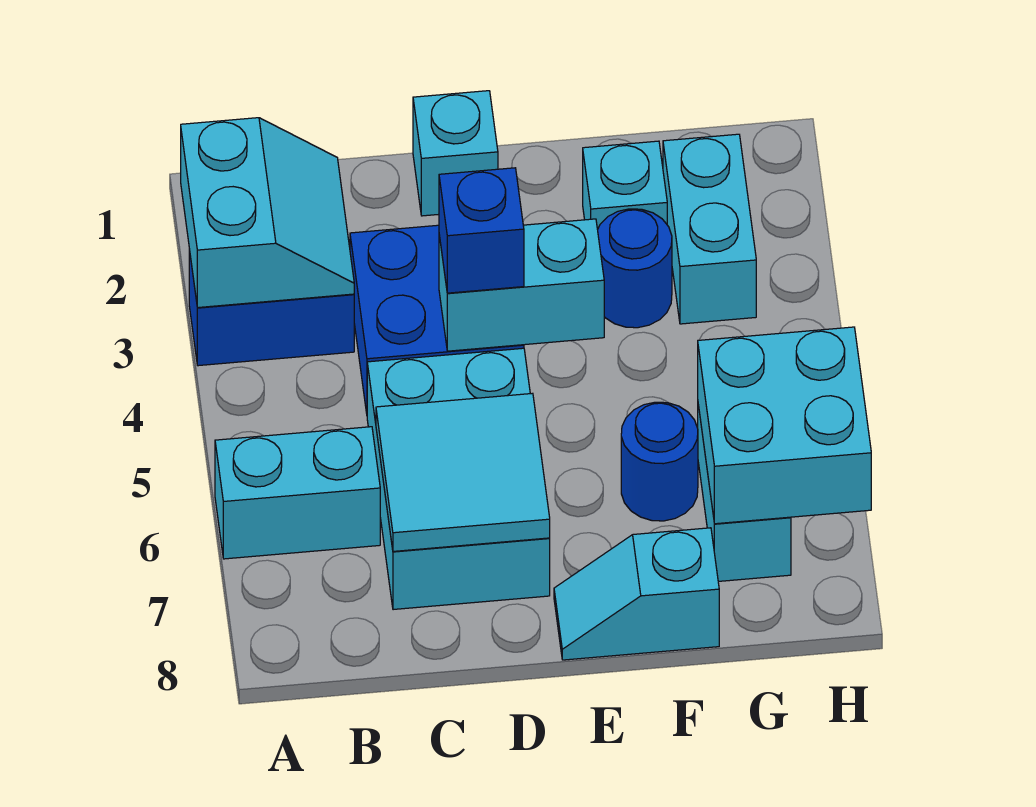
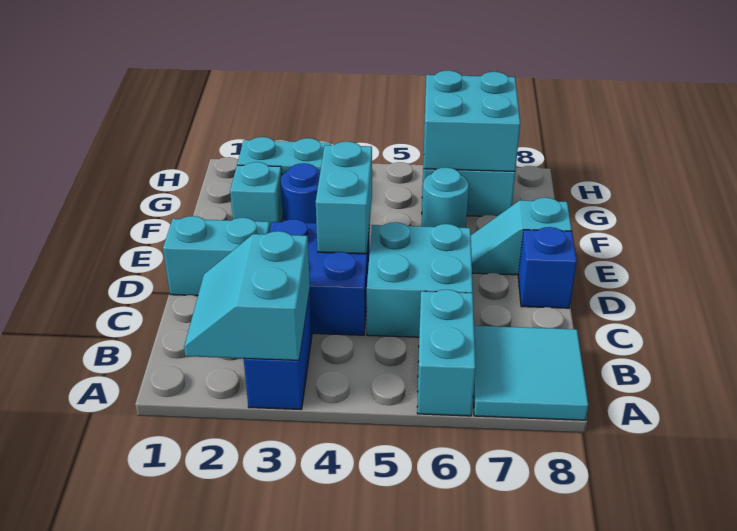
cyan 2x2 slope [181,118,354,308] -> cyan 2x2 slope turned to [184,231,310,360]
cyan 2x3 brick [367,348,550,610] -> cyan 2x2 brick [367,222,473,337]
cyan 2x2 tile [376,393,550,551] -> cyan 2x2 tile moved to [473,326,588,420]
cyan 1x1 brick [413,91,498,216] -> cyan 1x2 brick [163,216,270,296]
blue 1x1 brick [439,168,524,293] -> blue 1x1 brick moved to [518,227,577,308]
cyan 1x2 slope [554,528,719,660] -> cyan 1x2 slope turned to [471,198,572,275]
blue 1x1 round brick [621,402,698,521] -> cyan 1x1 round brick [422,167,469,228]

